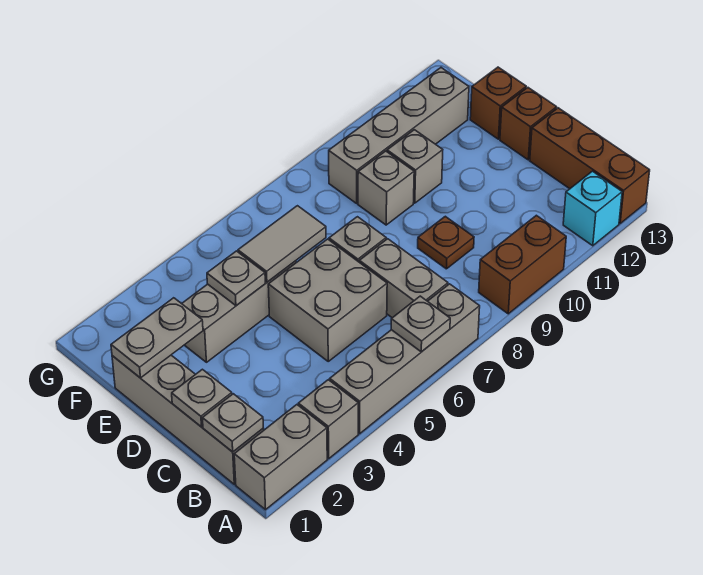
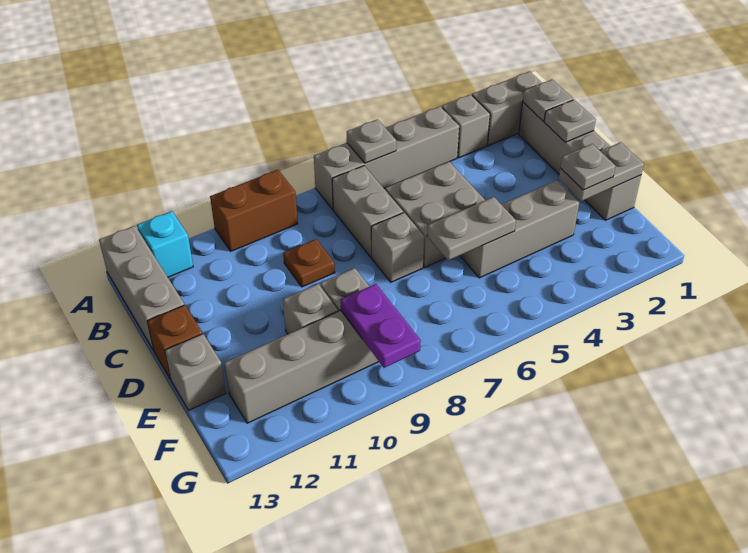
brown 1x3 brick [530,108,650,223] -> grey 1x3 brick [99,226,184,351]
grey 1x1 plate [207,251,265,306] -> grey 1x1 plate moved to [560,144,615,190]
grey 1x2 tile [238,206,326,282] -> grey 1x2 plate [427,197,516,261]
brown 1x1 brick [470,67,526,139] -> grey 1x1 brick [165,334,226,410]
none -> purple 1x2 plate [340,284,421,368]

